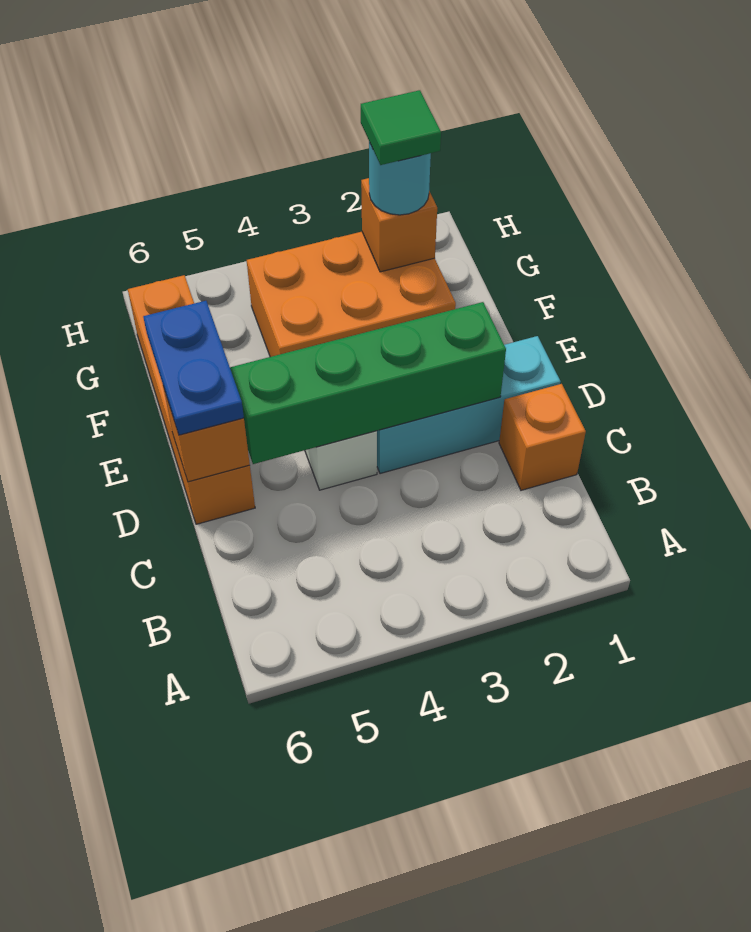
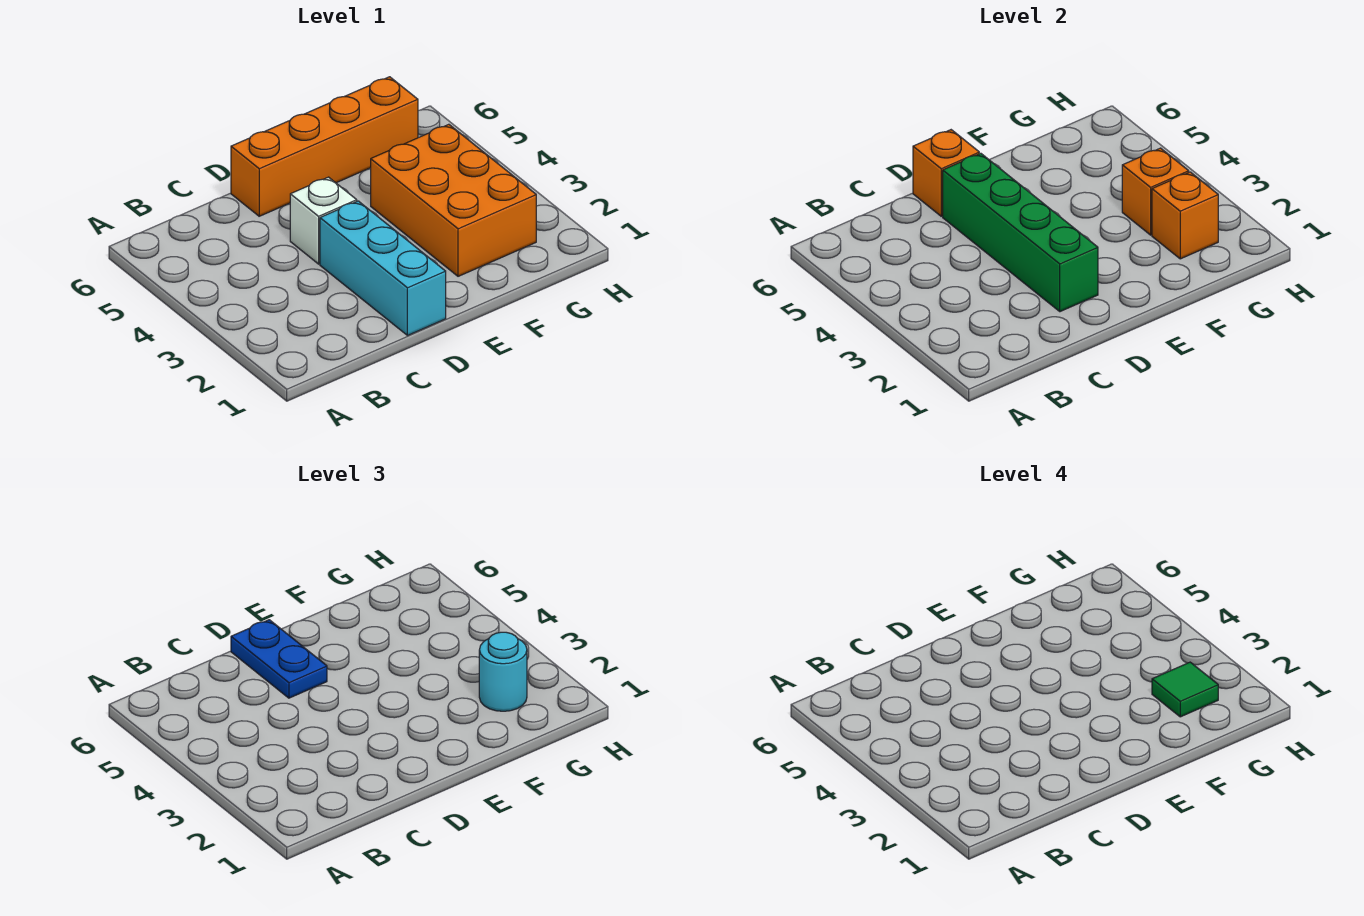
orange 1x1 brick [499,384,586,490] -> orange 1x1 brick moved to [1122,148,1189,235]
blue 1x2 plate [143,301,244,435] -> blue 1x2 plate turned to [231,620,327,698]

